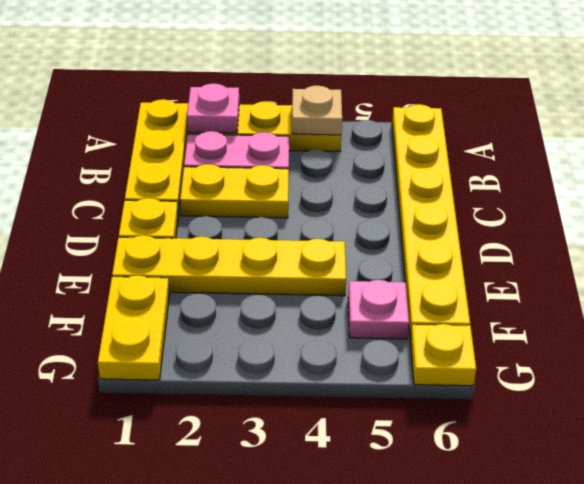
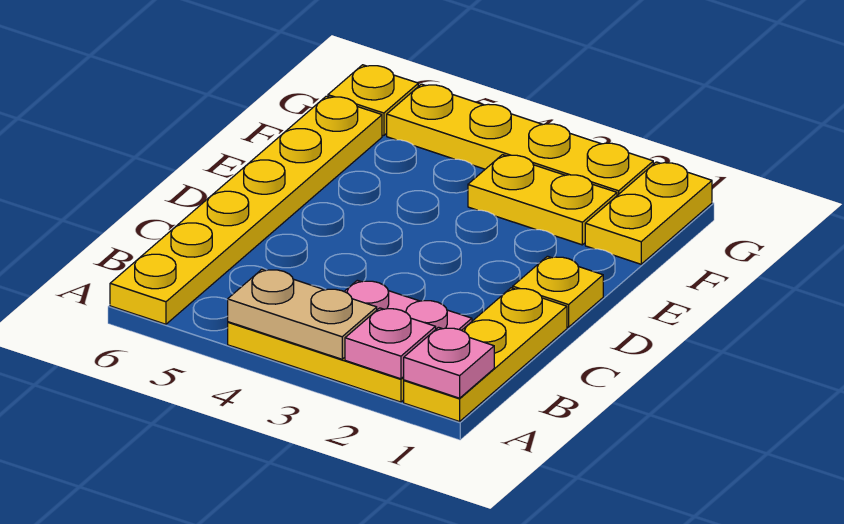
tan 1x1 plate [292,86,342,135] -> tan 1x2 plate [228,269,377,359]
yellow 1x2 plate [180,164,289,218] -> yellow 1x2 plate moved to [468,155,617,245]
yellow 1x4 plate [112,235,346,296] -> yellow 1x4 plate moved to [387,84,653,195]
pink 1x1 plate [348,280,409,339] -> pink 1x1 plate moved to [404,327,494,398]

